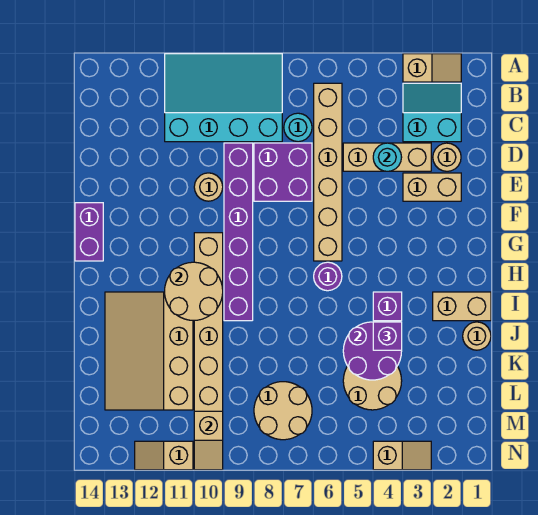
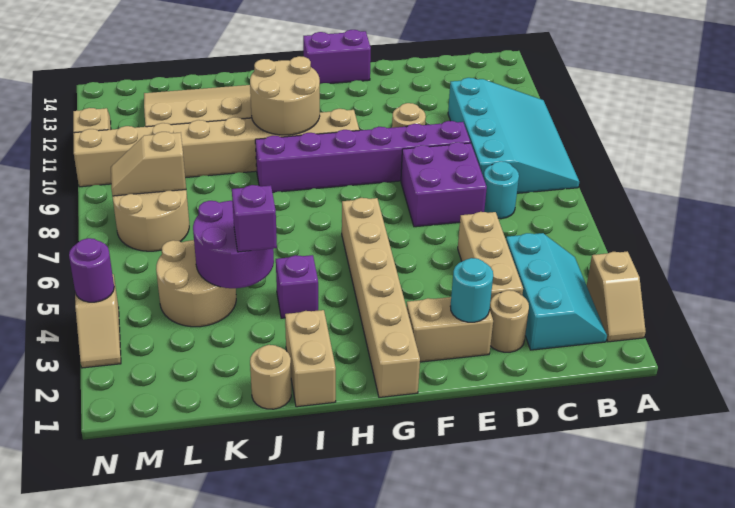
cyan 2x2 slope [403,83,461,142] -> cyan 2x3 slope [506,233,607,350]
tan 1x6 brick [314,83,342,261] -> tan 1x6 brick turned to [342,198,420,397]
cyan 1x1 round brick [373,143,402,171] -> cyan 1x1 round brick moved to [450,258,493,322]
tan 1x2 brick [403,173,461,201] -> tan 1x2 brick turned to [406,297,493,362]
purple 1x1 round brick [314,262,342,291] -> purple 1x1 round brick moved to [69,238,114,302]
tan 1x2 slope [194,411,223,470] -> tan 1x2 slope moved to [111,132,186,196]

